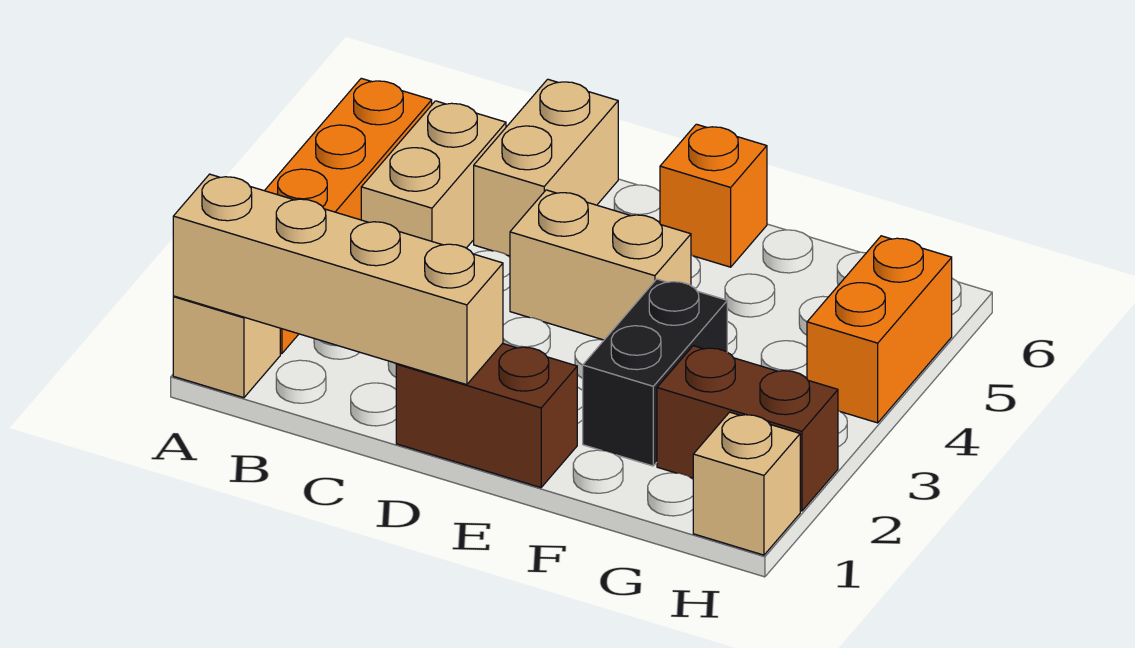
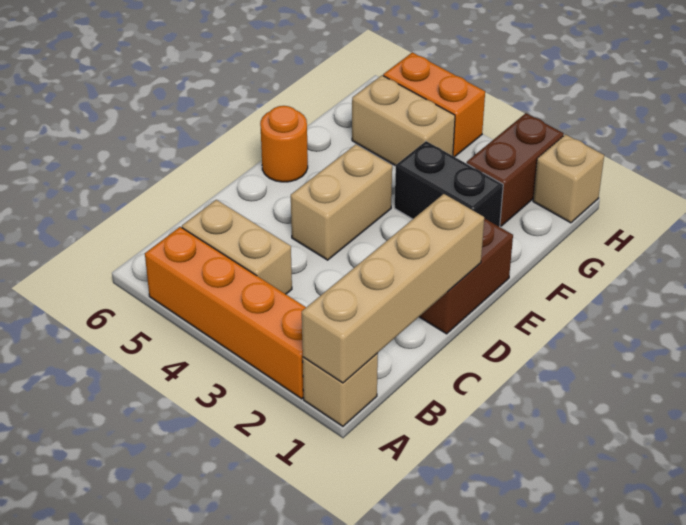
tan 1x2 brick [474,79,618,256] -> tan 1x2 brick moved to [352,75,455,166]
orange 1x1 brick [660,124,767,267] -> orange 1x1 round brick [260,106,308,182]

